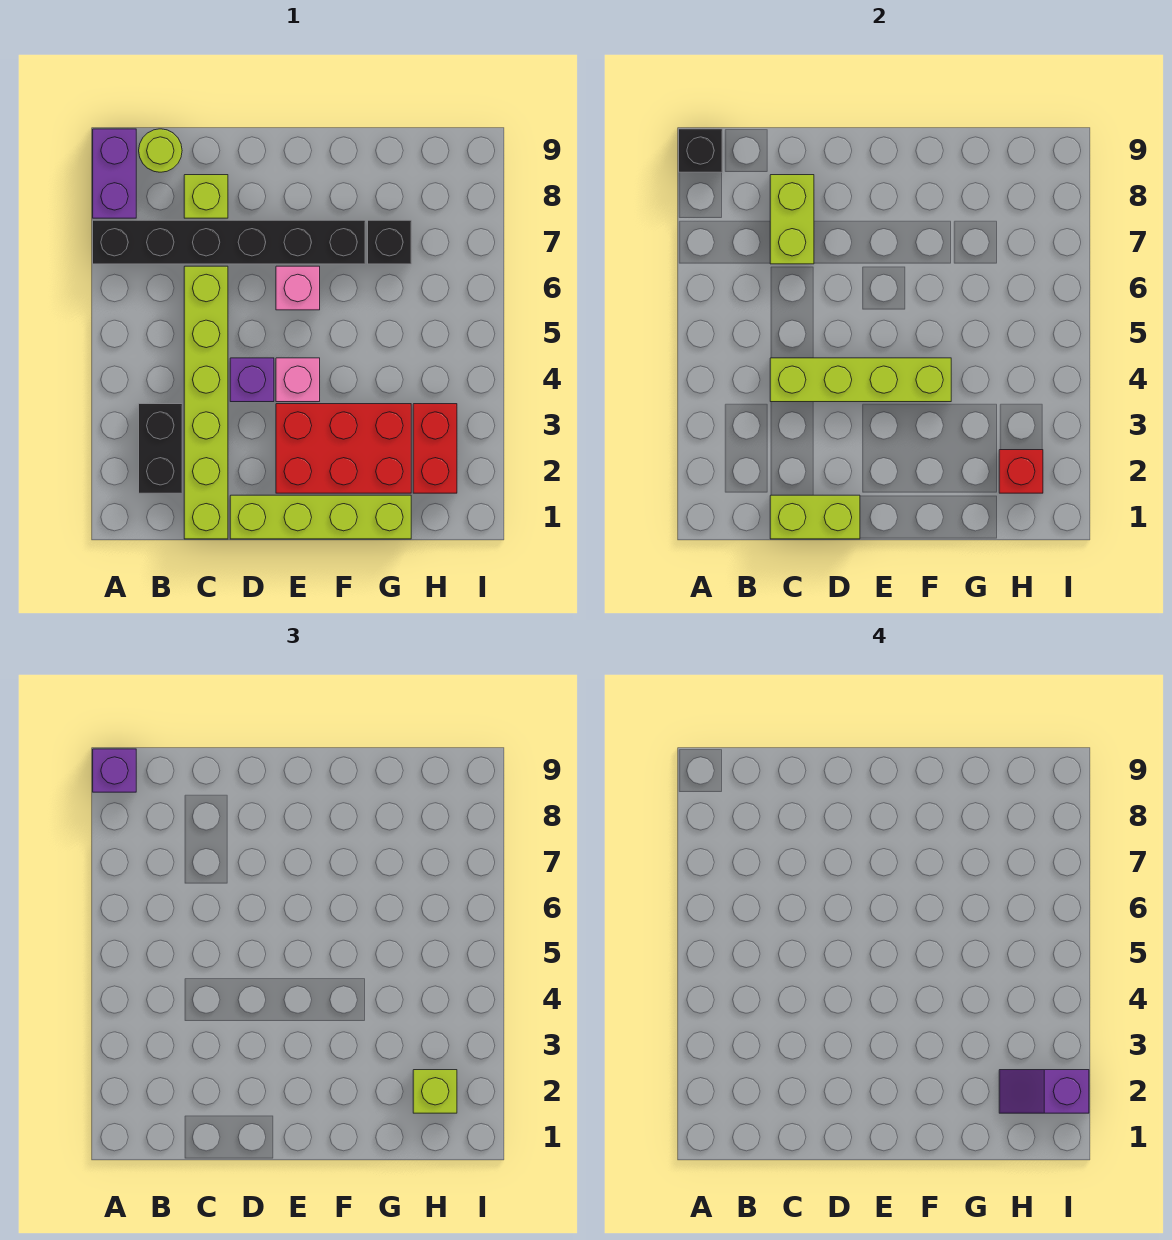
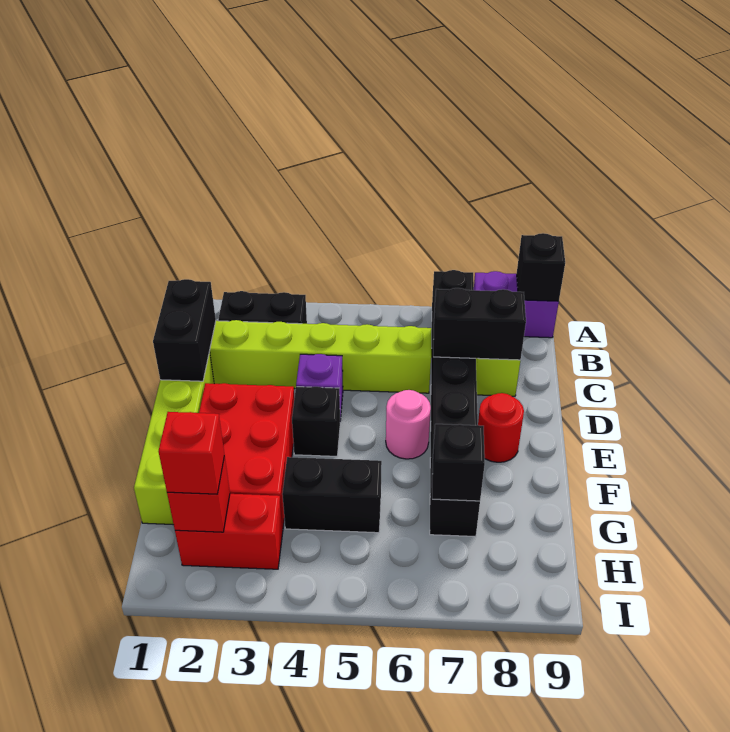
purple 1x1 brick [93,749,136,792] -> none
lime 1x1 round brick [139,129,182,172] -> none
lime 1x2 brick [770,495,860,539] -> black 1x2 brick [153,279,216,381]
lime 1x4 brick [770,358,951,402] -> none
lime 1x2 brick [770,175,814,264] -> black 1x2 brick [433,288,526,360]
pink 1x1 brick [276,358,320,402] -> black 1x1 brick [292,387,340,456]
pink 1x1 brick [276,266,320,310] -> pink 1x1 round brick [386,390,431,459]
none -> red 1x1 round brick [478,393,524,462]
none -> black 1x2 brick [282,457,382,533]
none -> black 1x1 brick [432,424,485,501]
lime 1x1 brick [413,1070,457,1113] -> red 1x1 brick [159,412,224,494]
purple 1x2 slope [999,1070,1089,1113] -> none

